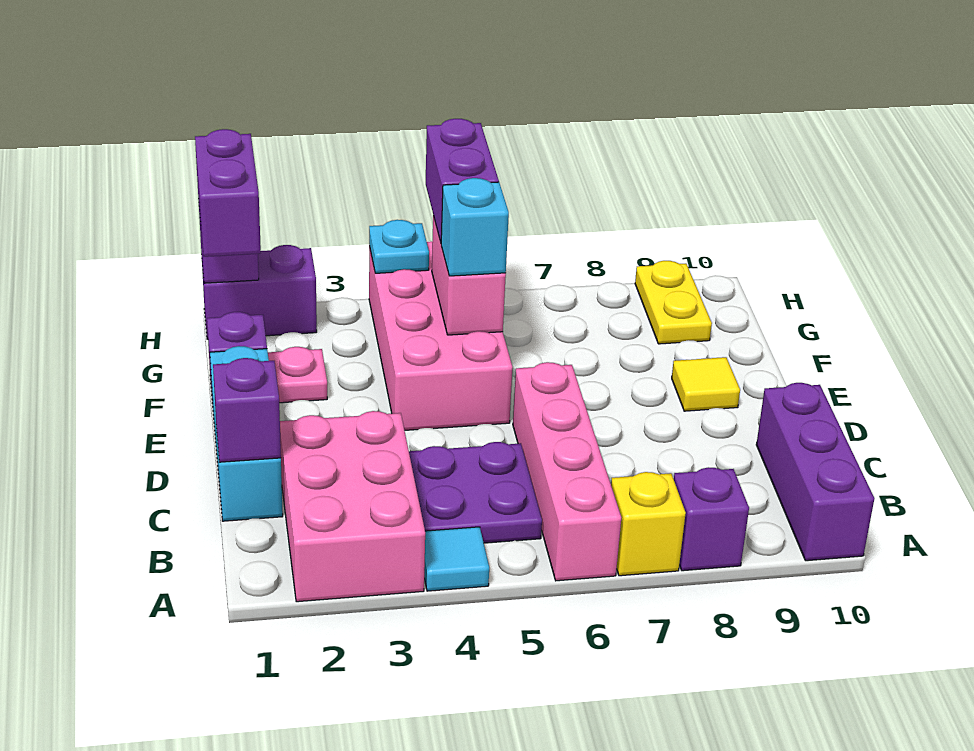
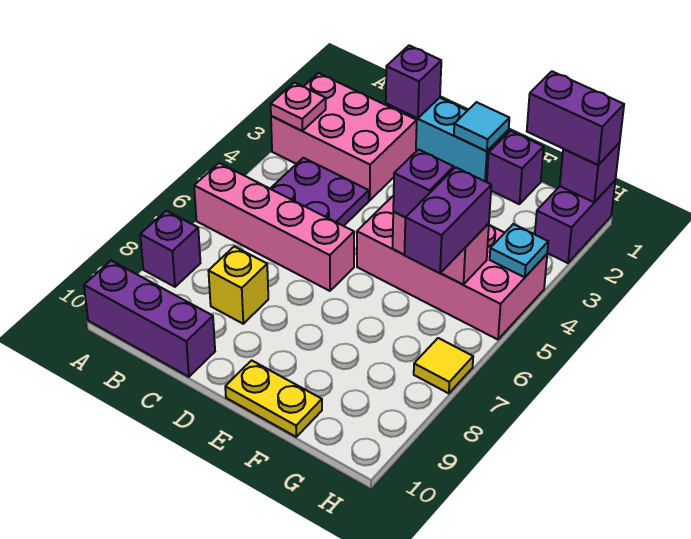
cyan 1x1 tile [424,527,489,591] -> cyan 1x1 tile moved to [454,102,509,151]
yellow 1x1 brick [611,472,686,576] -> yellow 1x1 brick moved to [209,246,268,324]
yellow 1x1 tile [672,357,740,411] -> yellow 1x1 tile moved to [414,338,473,393]
pink 1x1 plate [268,347,327,403] -> pink 1x1 plate moved to [271,83,326,131]
cyan 1x1 brick [441,178,509,276] -> purple 1x1 brick [393,149,454,217]
purple 1x2 brick [426,119,499,243] -> purple 1x2 brick turned to [404,167,491,273]
yellow 1x2 plate [635,261,712,344] -> yellow 1x2 plate moved to [225,360,322,437]

